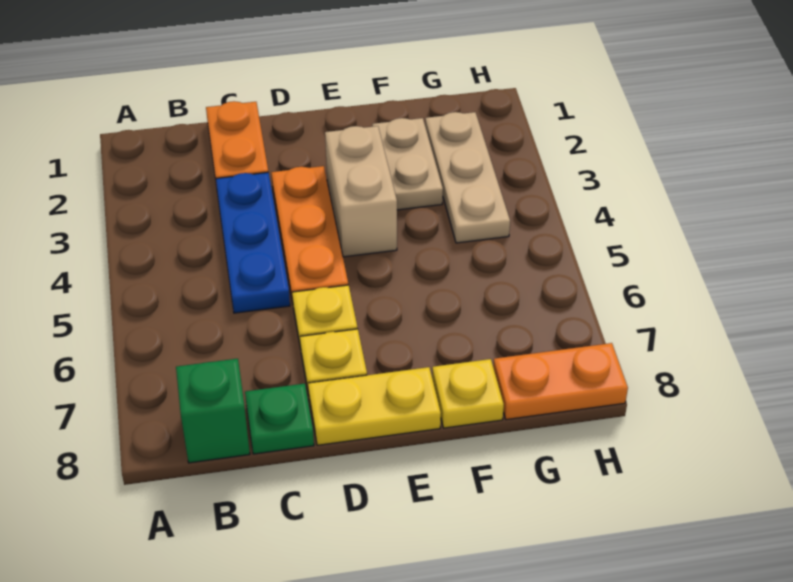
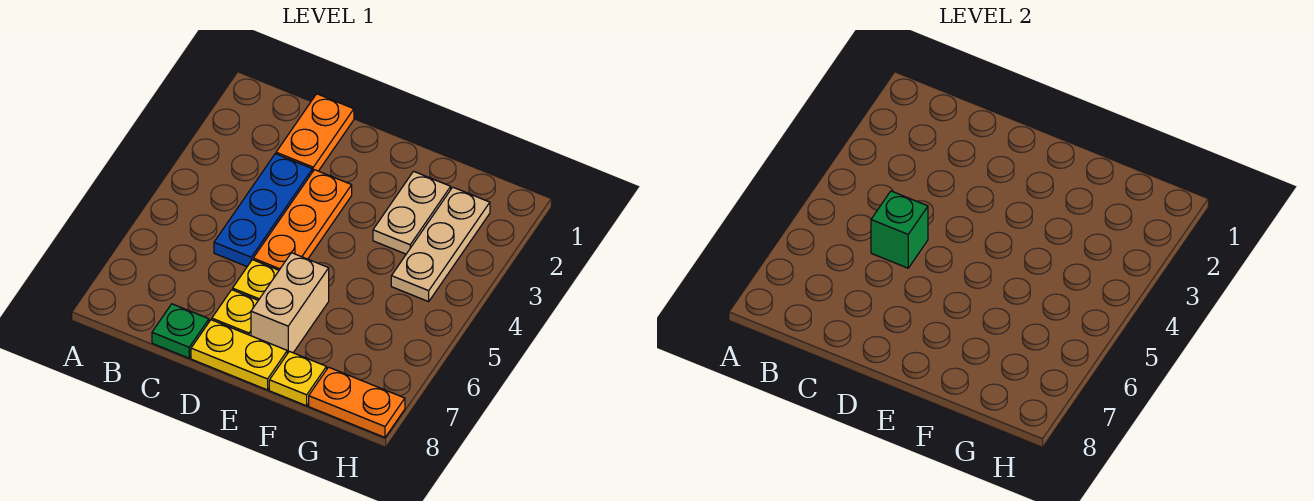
green 1x1 brick [176,359,250,463] -> green 1x1 brick moved to [871,191,928,268]
tan 1x2 brick [325,126,397,257] -> tan 1x2 brick moved to [251,253,329,354]

